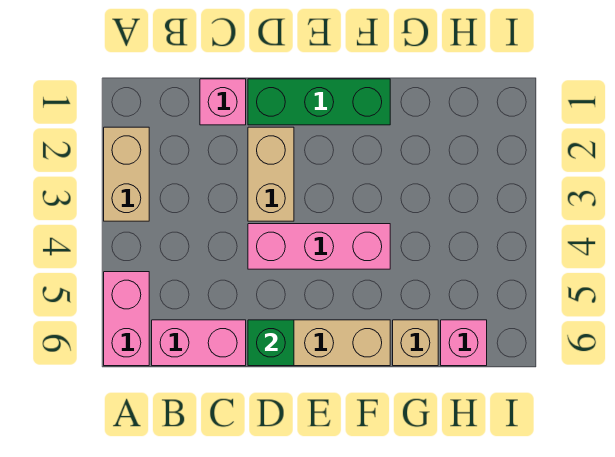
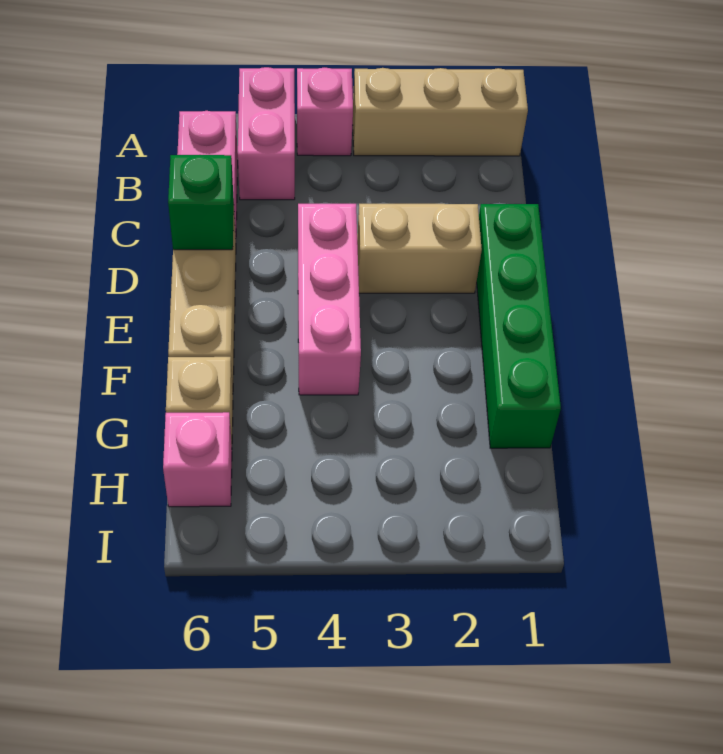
tan 1x2 brick [104,127,149,221] -> tan 1x3 brick [353,68,528,156]
pink 1x2 brick [104,272,149,366] -> pink 1x2 brick turned to [238,67,295,200]
pink 1x1 brick [200,79,246,125] -> pink 1x1 brick moved to [297,68,353,156]
green 1x3 brick [248,79,390,125] -> green 1x4 brick [477,204,561,448]

